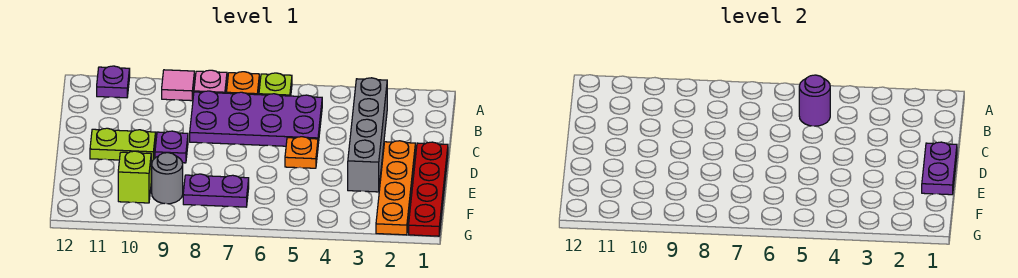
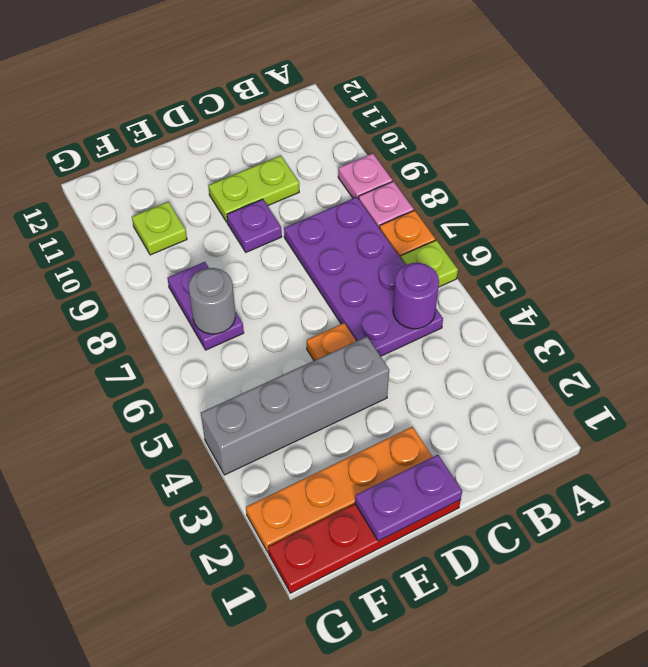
pink 1x1 tile [162,70,194,101] -> pink 1x1 plate [338,153,392,199]
purple 1x1 plate [97,66,130,98] -> none
grey 1x4 brick [348,78,387,192] -> grey 1x4 brick moved to [201,337,389,475]
lime 1x2 plate [90,128,156,161] -> lime 1x2 plate turned to [208,156,299,223]
grey 1x1 round brick [152,153,183,204] -> grey 1x1 round brick moved to [189,268,235,334]
lime 1x1 brick [118,151,151,203] -> lime 1x1 plate [132,202,187,255]

